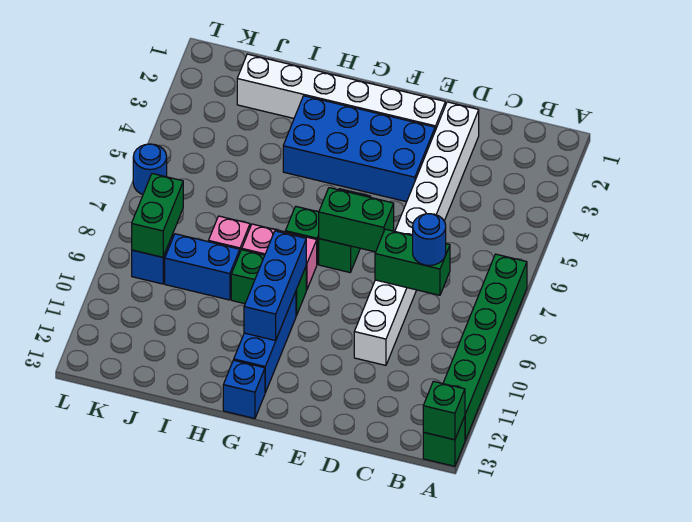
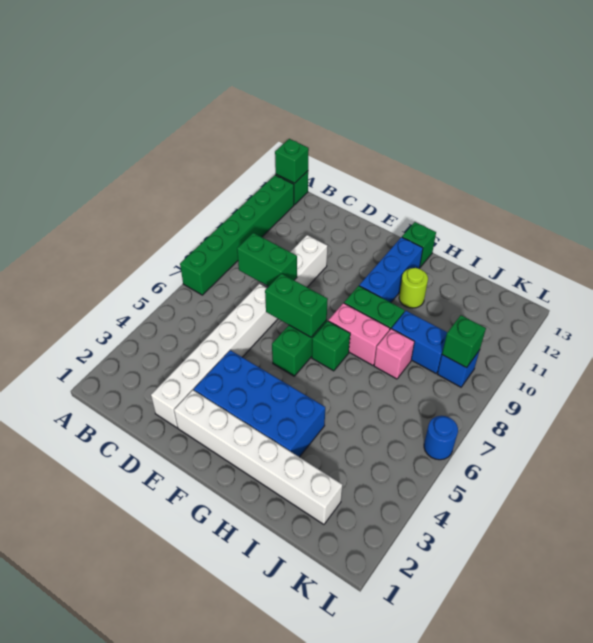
blue 1x1 round brick [413,214,446,266] -> none
blue 1x3 brick [244,231,306,341] -> none
blue 1x1 brick [223,360,265,419] -> green 1x1 brick [402,222,436,267]
none -> lime 1x1 round brick [399,268,428,308]
green 1x2 brick [132,174,183,257] -> green 1x1 brick [442,315,486,368]

